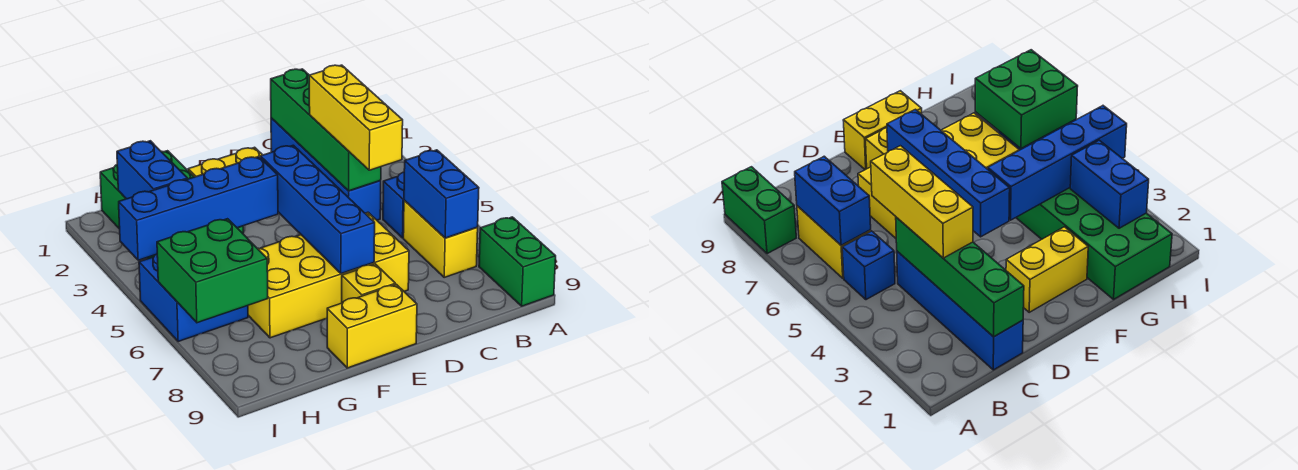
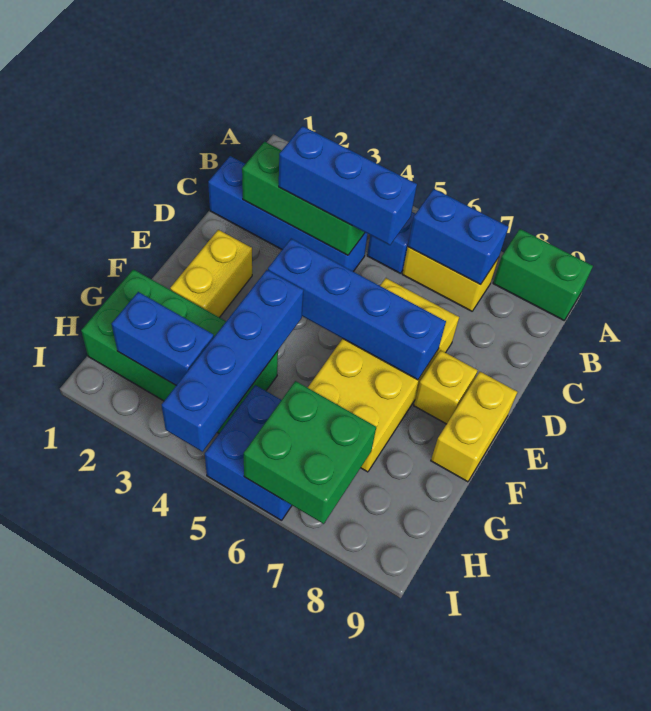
green 1x4 brick [271,69,381,191] -> green 1x3 brick [242,142,365,255]
yellow 1x3 brick [309,65,403,170] -> blue 1x3 brick [279,126,417,245]

